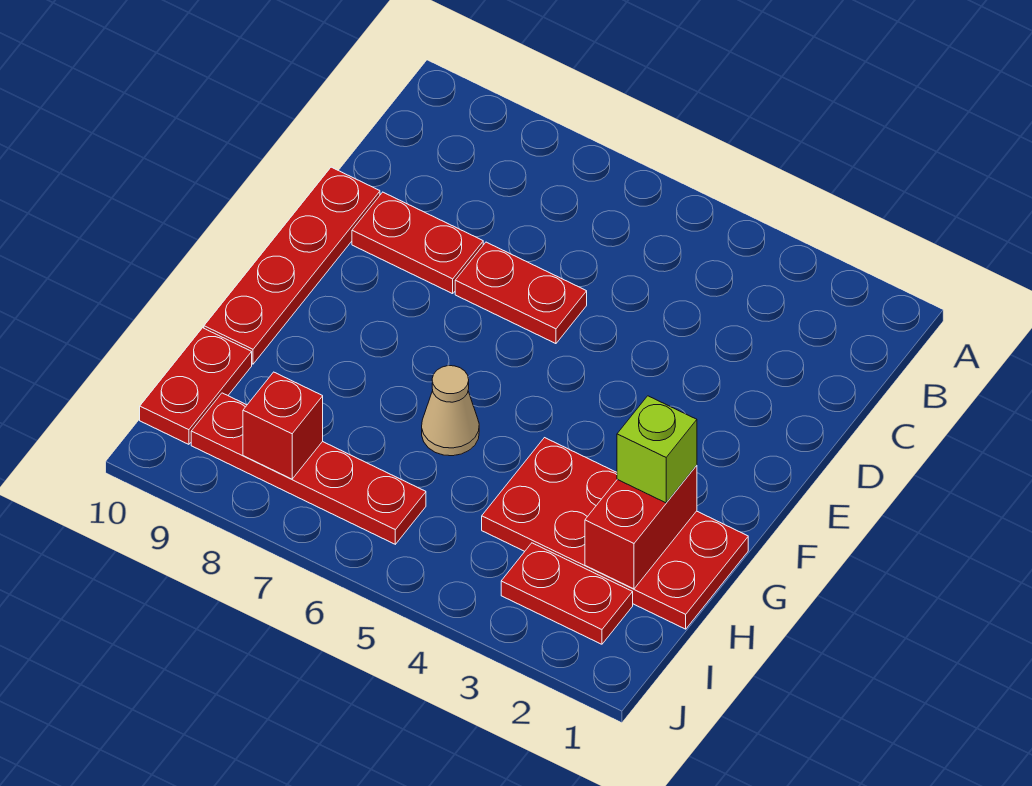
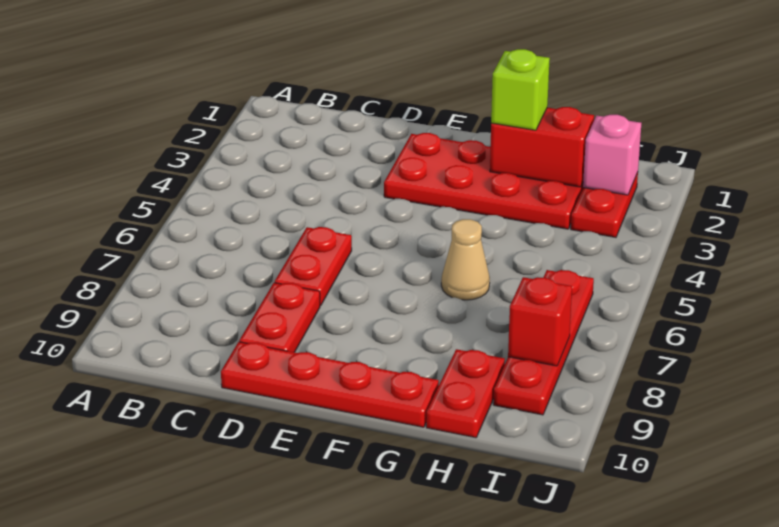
red 2x4 plate [482,438,748,629] -> red 2x4 plate turned to [384,133,583,229]
red 1x2 plate [140,328,252,444] -> red 1x2 plate turned to [426,349,505,438]
none -> pink 1x1 brick [583,115,641,195]

